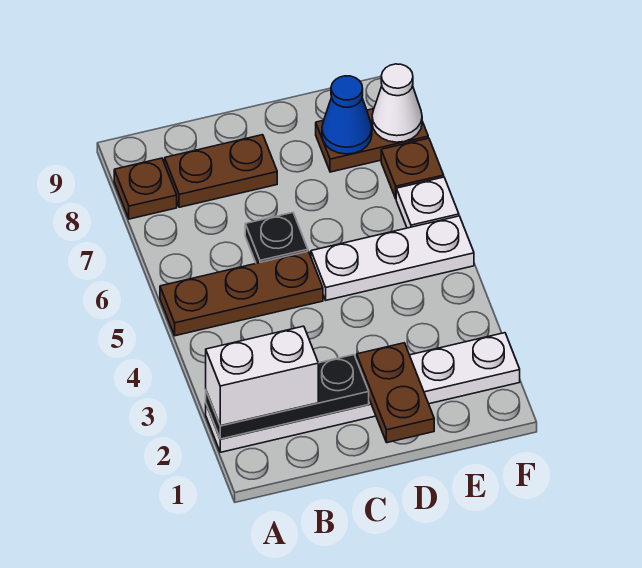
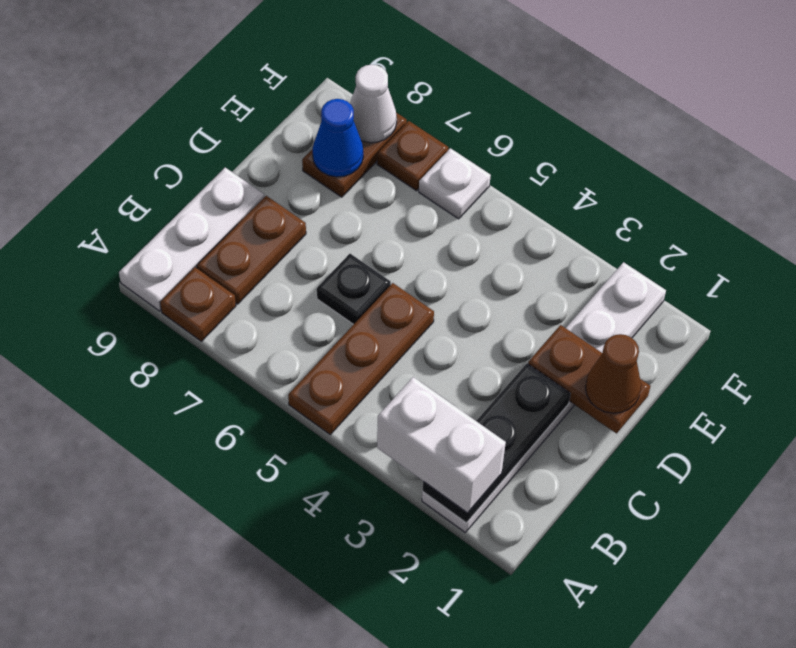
white 1x2 brick [206,326,318,426] -> white 1x2 brick turned to [377,377,506,513]
none -> brown 1x1 cone [585,334,641,413]
white 1x3 plate [311,216,474,300] -> white 1x3 plate moved to [119,168,264,311]

